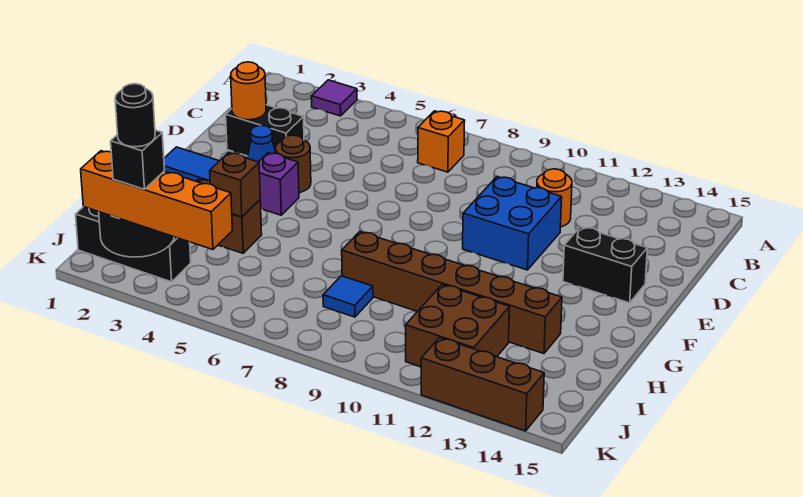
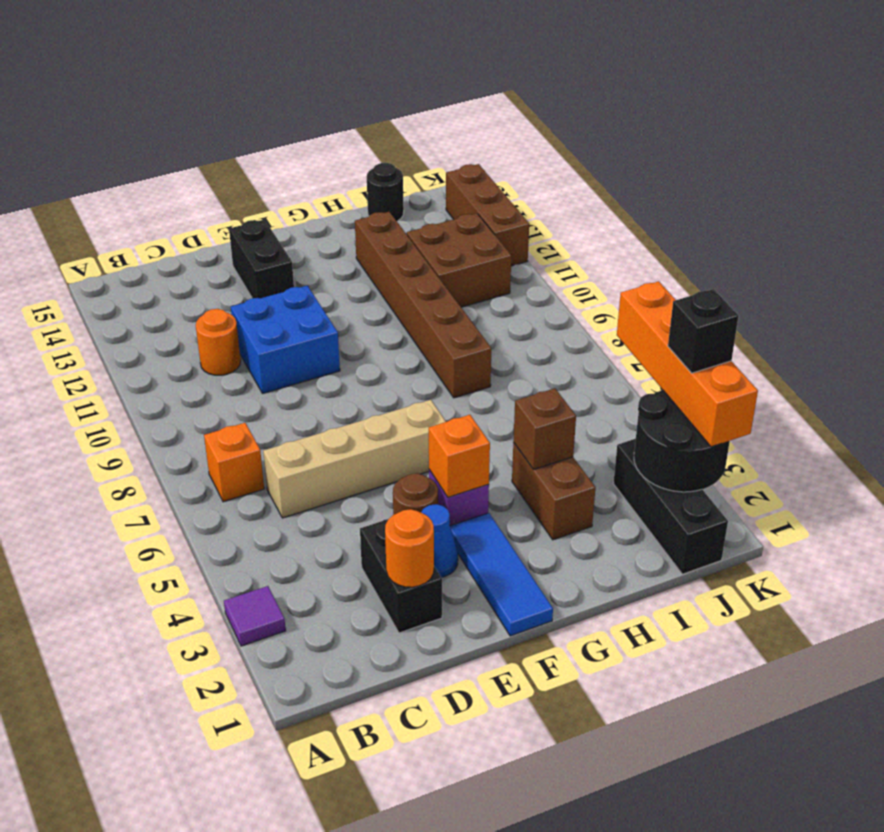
none -> tan 1x4 brick [263,400,446,518]
none -> orange 1x1 brick [429,415,490,497]
blue 1x1 tile [323,276,373,317] -> none
black 1x1 round brick [115,84,155,147] -> black 1x1 round brick moved to [367,163,404,221]

